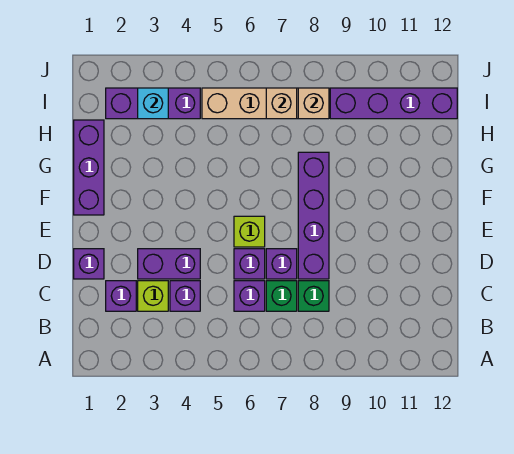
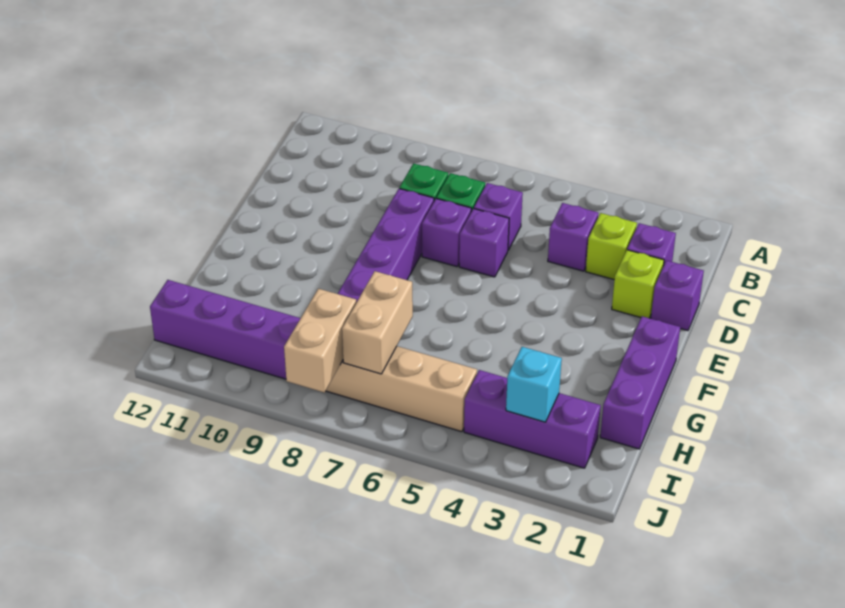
purple 1x2 brick [138,249,200,279] -> none
lime 1x1 brick [234,216,265,247] -> lime 1x1 brick moved to [612,250,664,318]
tan 1x1 brick [266,88,297,119] -> tan 1x2 brick [342,271,413,374]
tan 1x1 brick [298,88,329,119] -> tan 1x2 brick [284,289,356,393]

